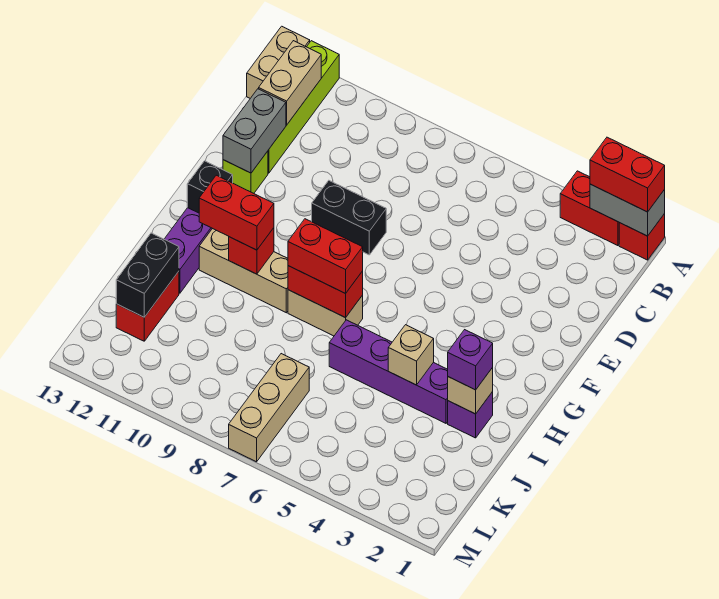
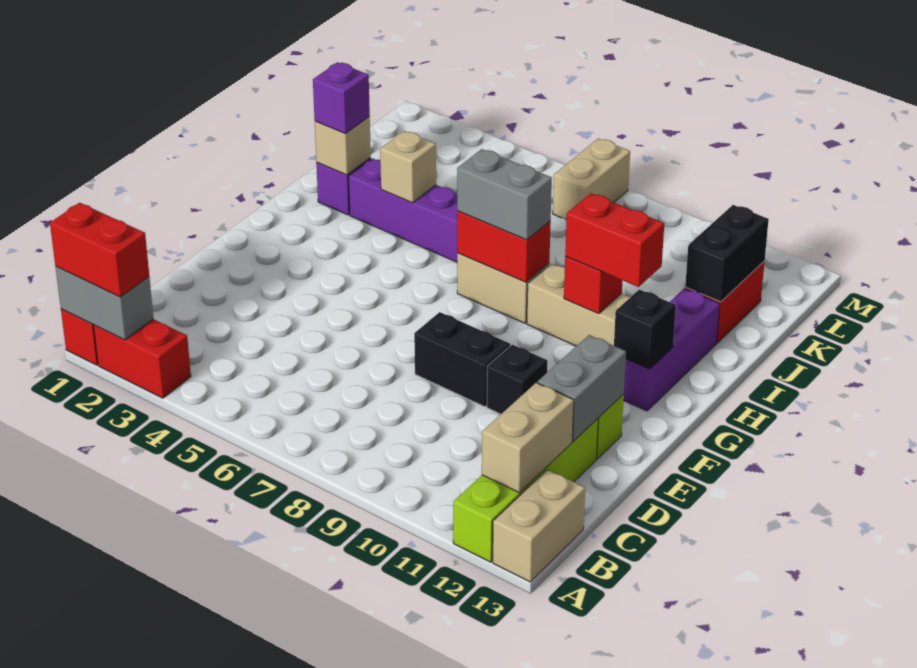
none -> black 1x1 brick [487,345,547,414]
red 1x2 brick [288,219,363,293] -> grey 1x2 brick [457,149,552,240]
tan 1x3 brick [229,354,309,462] -> tan 1x2 brick [553,139,630,220]

